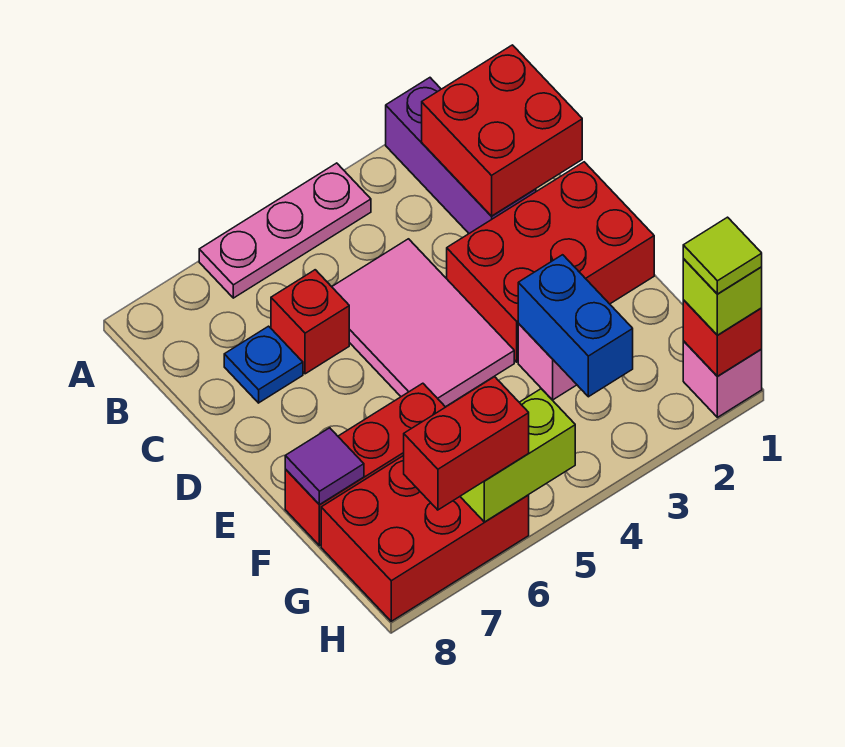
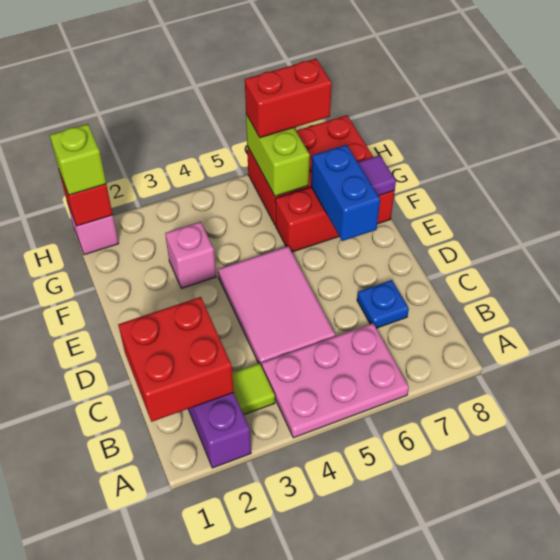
pink 1x3 plate [199,163,371,298] -> pink 2x3 plate [262,323,409,438]
red 1x1 brick [271,270,349,374] -> none
red 2x3 brick [447,162,654,362] -> none
blue 1x2 brick [518,255,633,397] -> blue 1x2 brick moved to [311,145,380,241]
lime 1x1 tile [683,217,762,294] -> lime 1x1 tile moved to [232,363,275,415]
lime 1x2 brick [460,389,575,522] -> lime 1x2 brick turned to [246,114,310,196]

